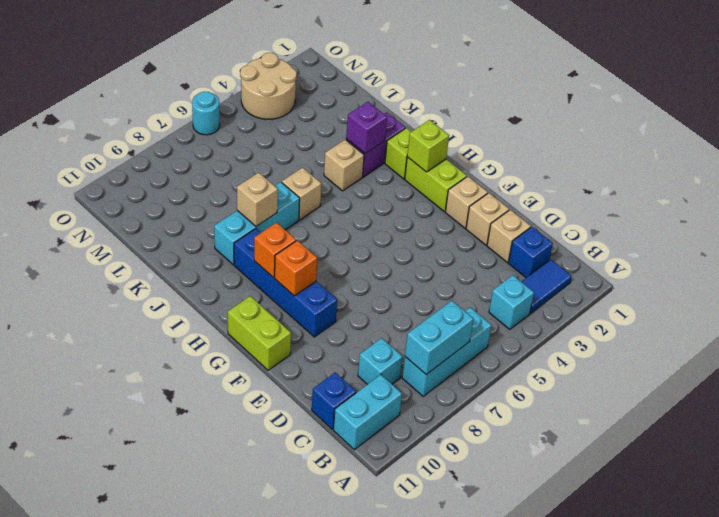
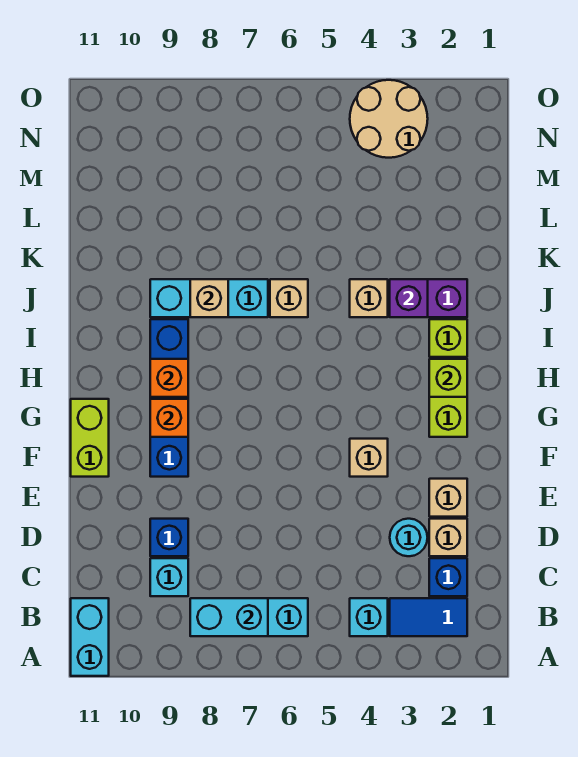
cyan 1x2 brick [333,375,402,450] -> cyan 1x2 brick turned to [71,598,109,676]
blue 1x1 brick [312,372,356,429] -> blue 1x1 brick moved to [150,519,188,556]
tan 1x1 brick [445,176,488,228] -> tan 1x1 brick moved to [350,439,388,477]
cyan 1x1 round brick [192,92,220,135] -> cyan 1x1 round brick moved to [390,519,428,556]

